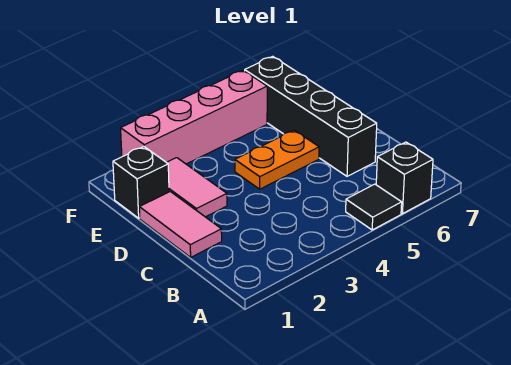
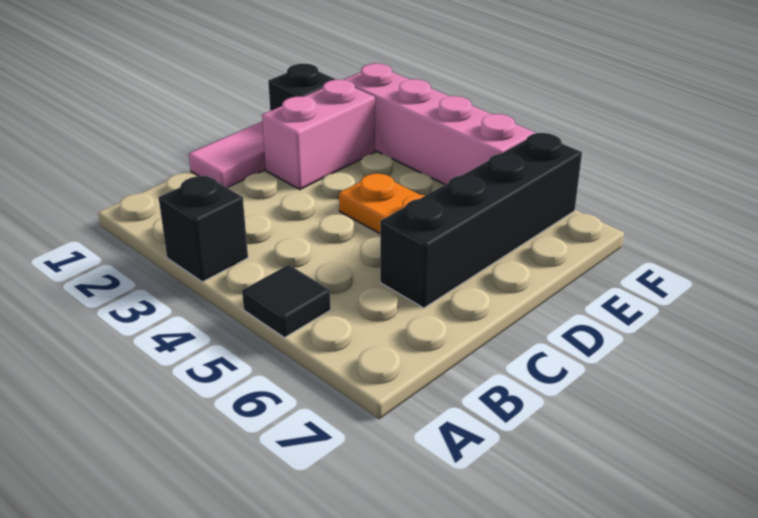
black 1x1 brick [376,142,433,214] -> black 1x1 brick moved to [159,176,248,282]
pink 1x2 tile [166,158,227,217] -> pink 1x2 brick [262,79,375,190]

